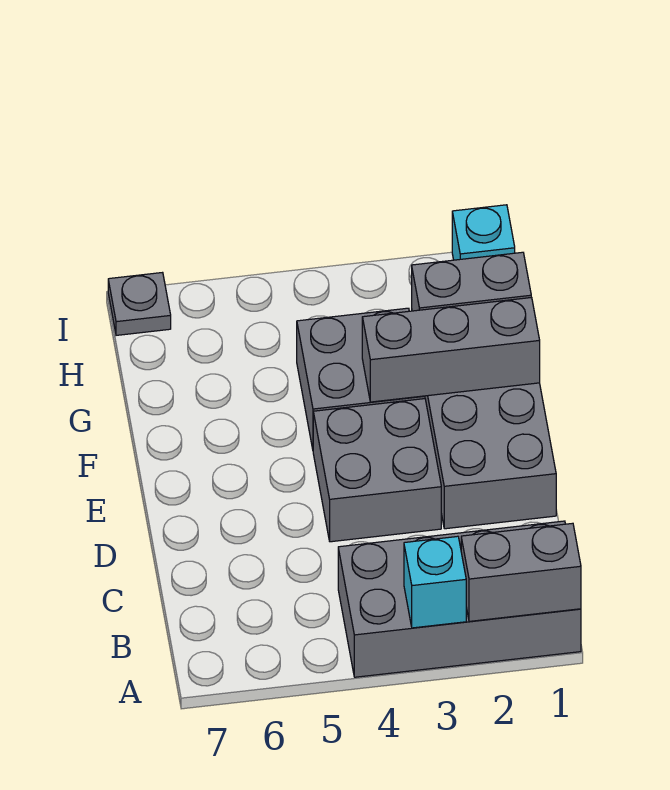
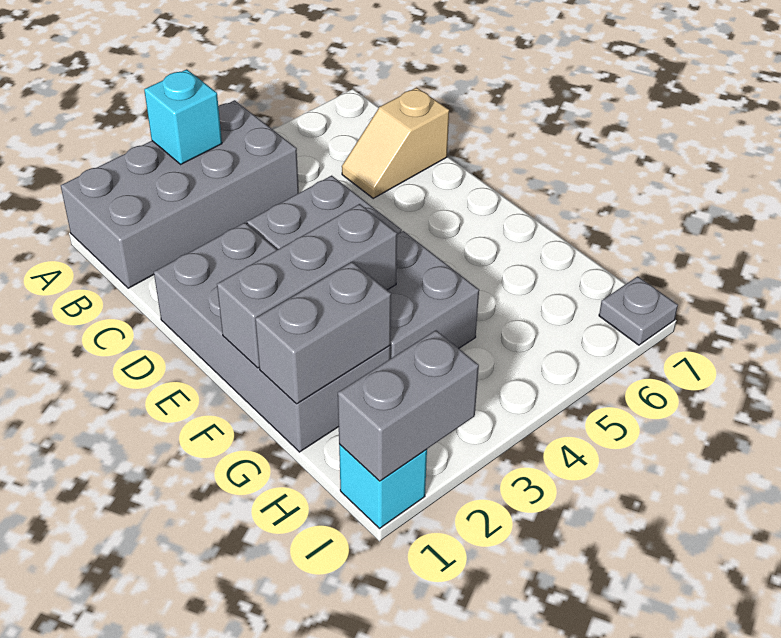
grey 1x2 brick [461,523,581,621] -> grey 1x2 brick moved to [338,330,479,481]
none -> tan 1x2 slope [342,88,449,198]

